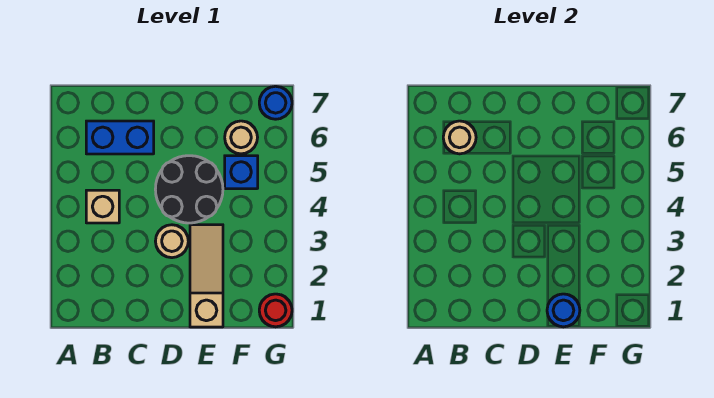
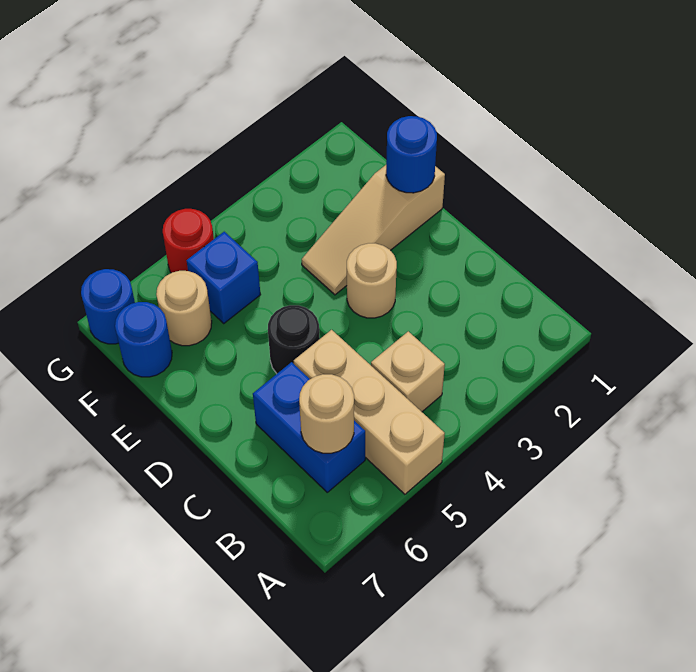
none -> tan 1x3 brick [294,330,445,494]
black 2x2 round brick [155,156,223,223] -> black 1x1 round brick [268,305,320,373]
none -> blue 1x1 round brick [115,302,172,377]
red 1x1 round brick [259,294,292,327] -> red 1x1 round brick moved to [163,209,214,273]

